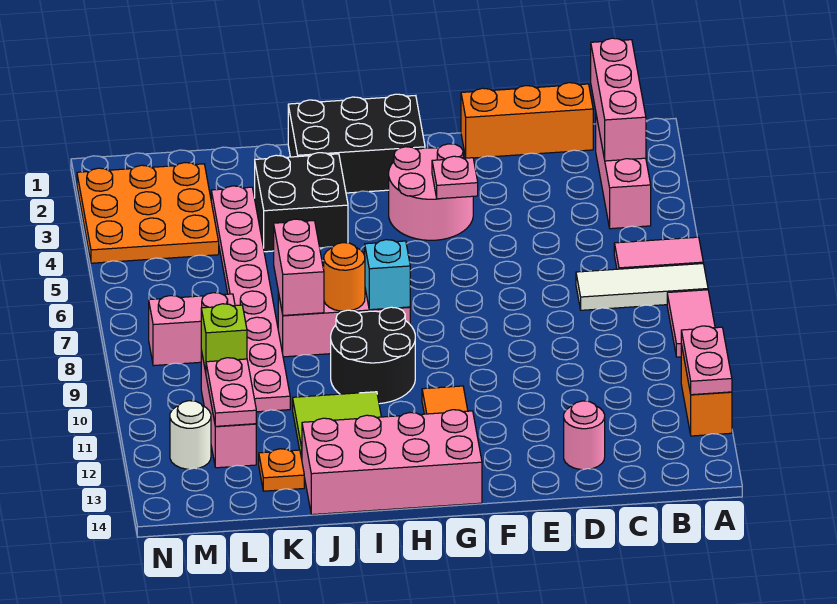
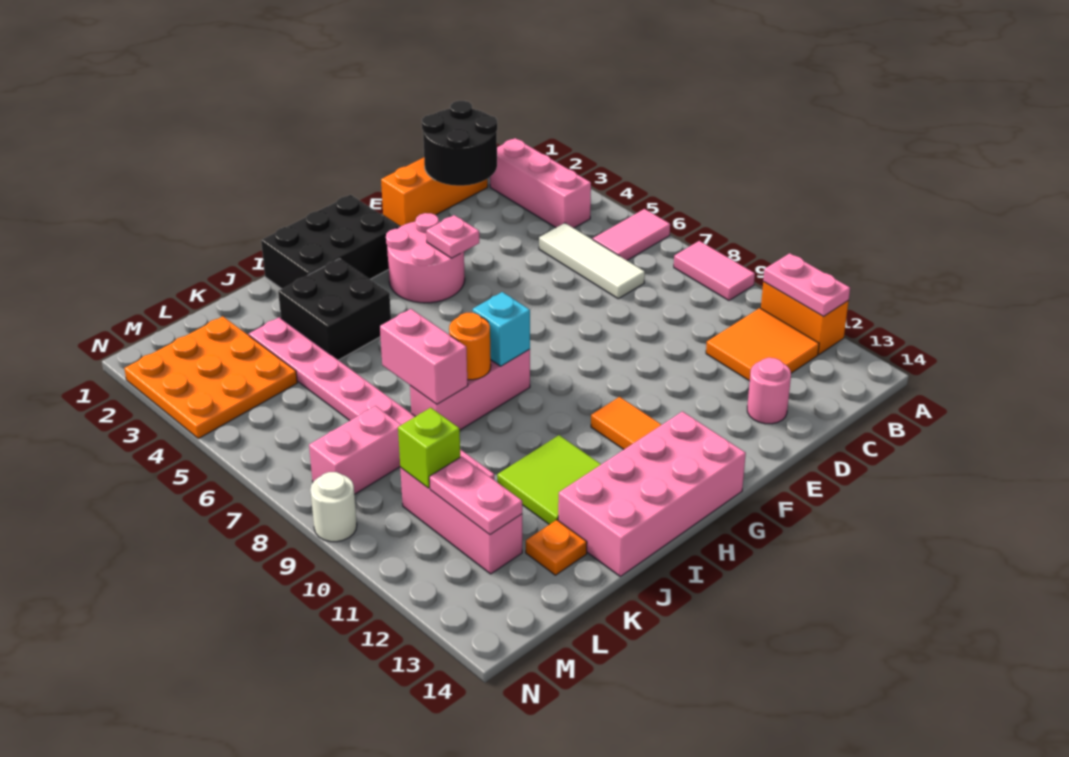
white 1x3 tile [576,264,708,310] -> white 1x3 tile turned to [539,223,645,299]
pink 1x3 brick [591,38,646,161] -> none
none -> orange 2x2 tile [706,308,819,381]
black 2x2 round brick [331,307,415,404] -> black 2x2 round brick moved to [422,101,498,186]
white 1x1 round brick [170,401,211,469] -> white 1x1 round brick moved to [310,472,357,542]

